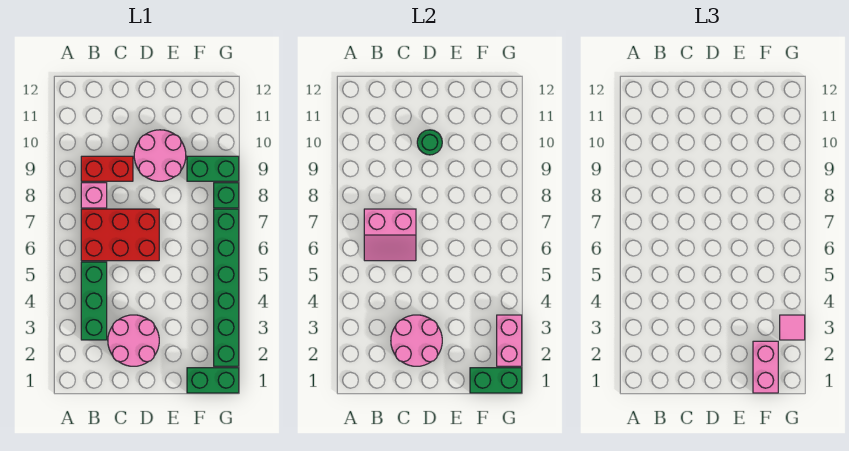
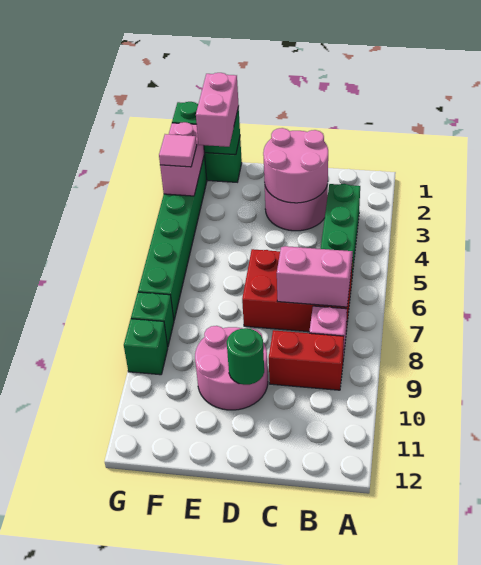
green 1x2 brick [187,156,239,181] -> green 1x1 brick [124,319,168,375]

